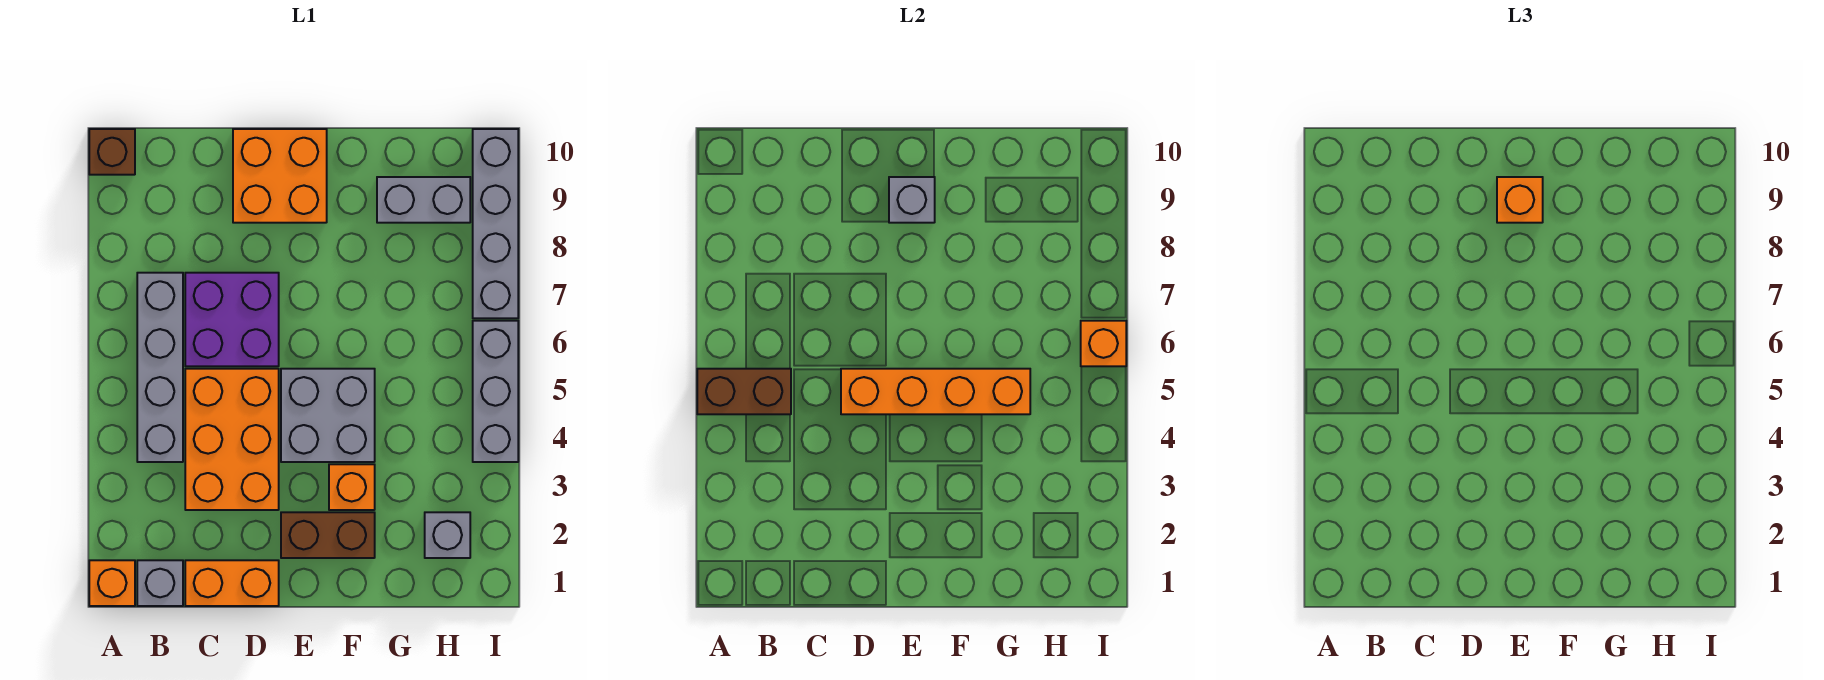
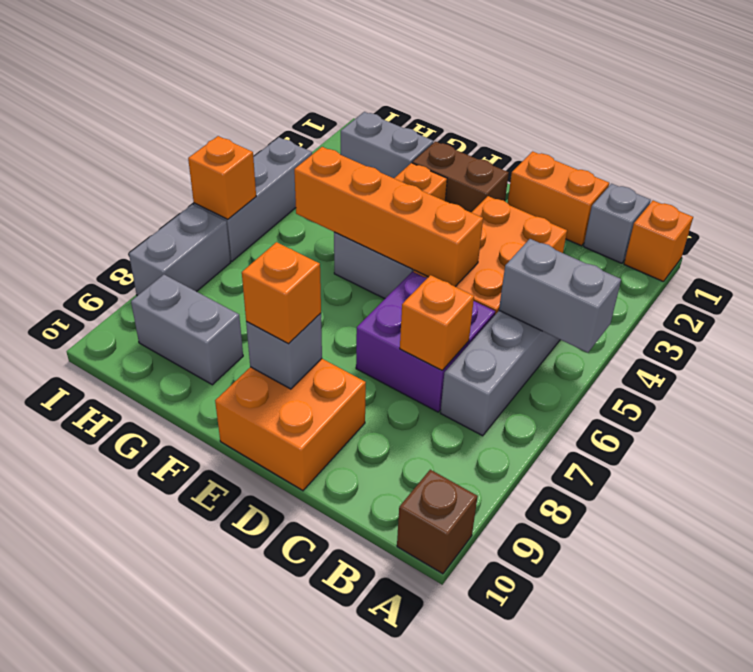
brown 1x2 brick [697,369,791,414] -> grey 1x2 brick [499,239,621,353]
none -> orange 1x1 brick [400,275,474,370]
grey 1x1 brick [425,512,470,558] -> grey 1x2 brick [341,112,433,178]
grey 1x4 brick [473,129,518,318] -> grey 1x2 brick [129,204,231,296]

